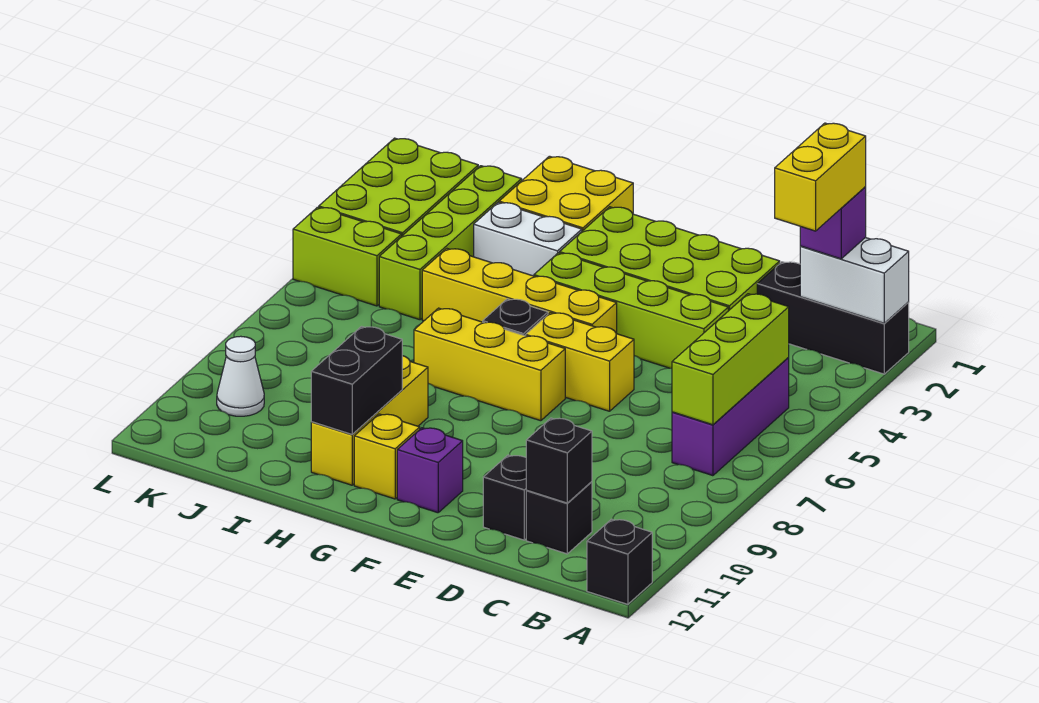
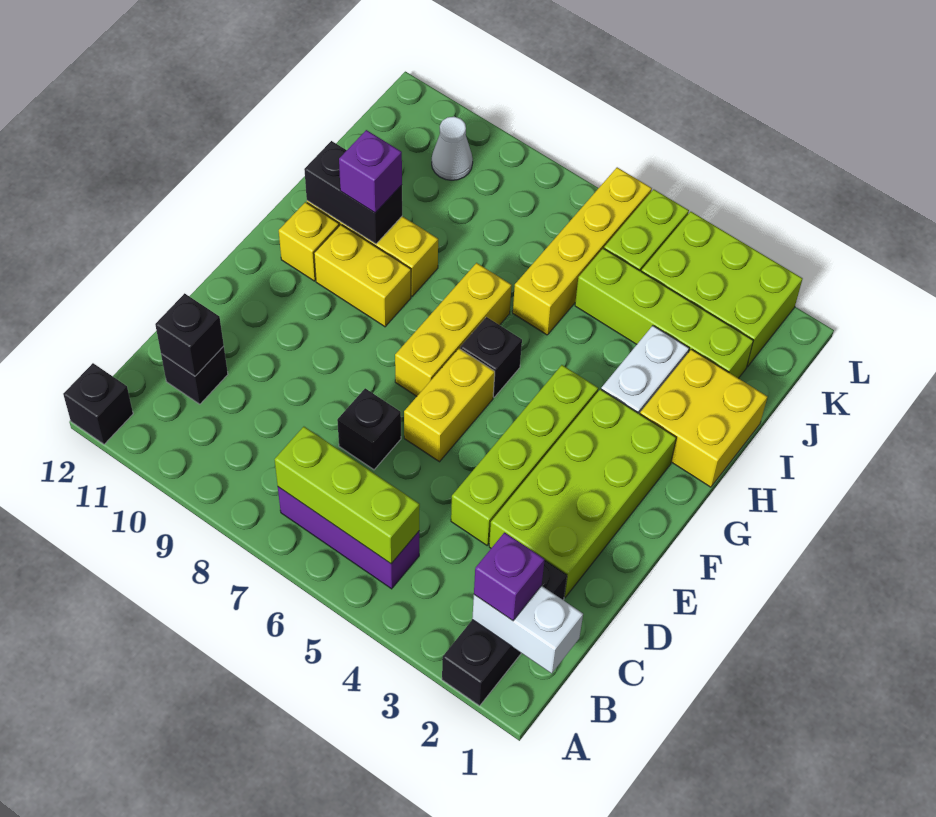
white 1x2 brick [800,238,909,323] -> white 1x2 brick turned to [472,586,583,674]
yellow 1x2 brick [775,123,866,231] -> yellow 1x2 brick moved to [314,225,411,327]
black 1x1 brick [483,455,527,540] -> black 1x1 brick moved to [337,388,401,470]
yellow 1x4 brick [422,248,617,334] -> yellow 1x4 brick moved to [513,167,652,335]
purple 1x1 brick [397,428,463,513] -> purple 1x1 brick moved to [339,130,402,213]

